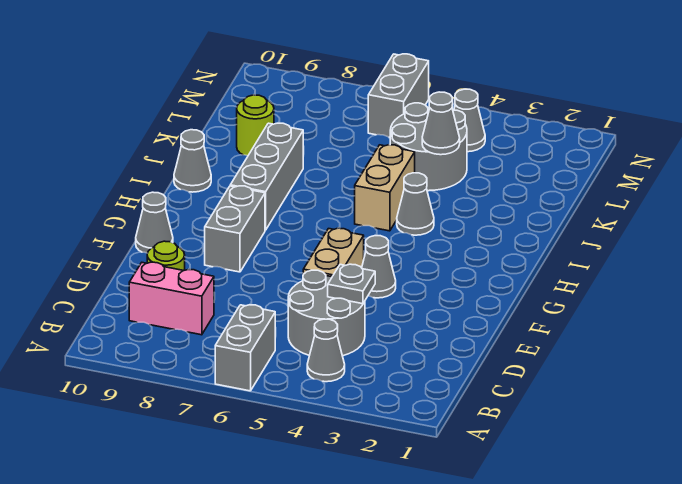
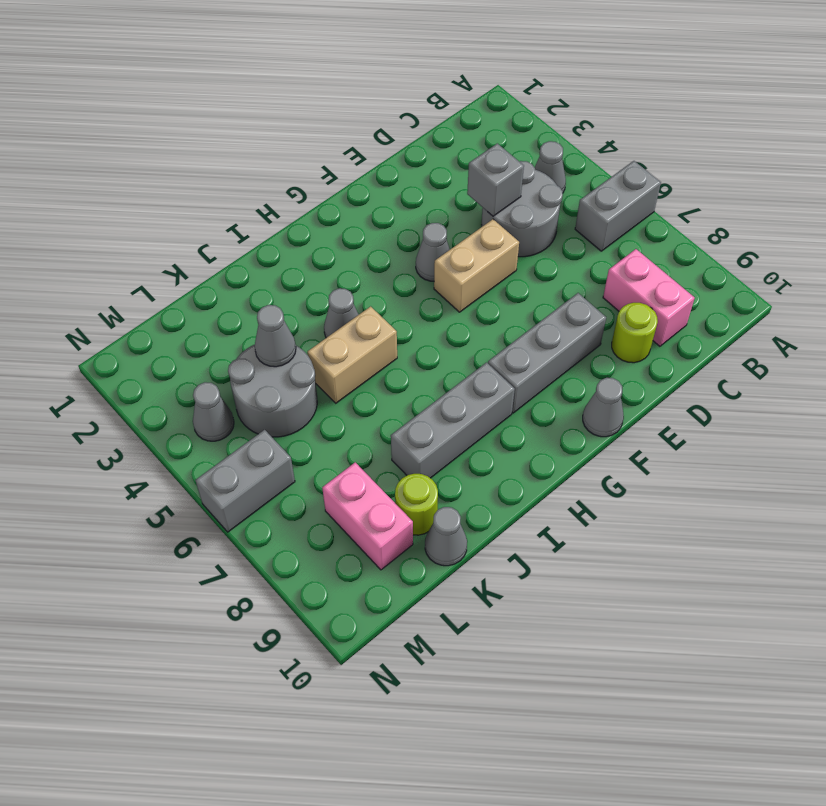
grey 1x1 plate [328,264,375,304] -> grey 1x1 brick [467,143,524,216]
grey 1x2 brick [205,186,265,272] -> grey 1x3 brick [488,293,606,413]
grey 1x1 cone [174,130,211,192] -> grey 1x1 cone moved to [425,507,467,566]
none -> pink 1x2 brick [322,462,413,570]

